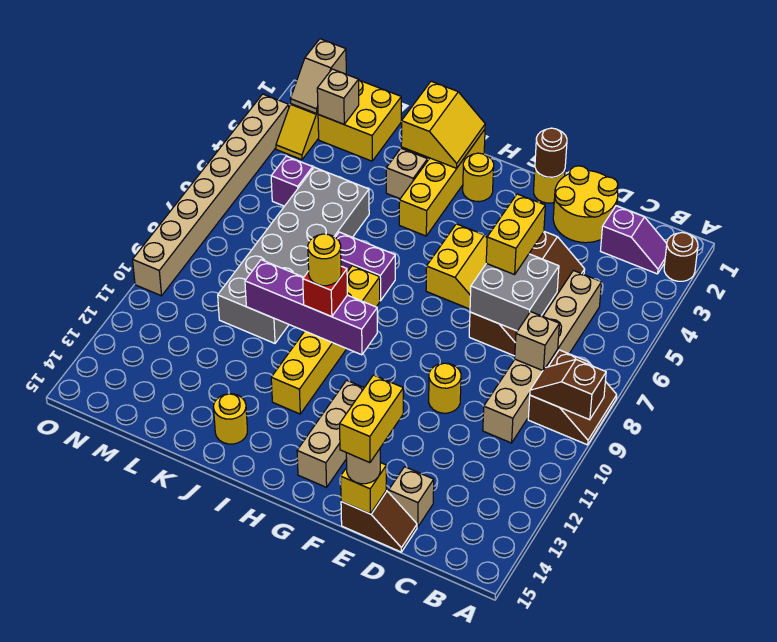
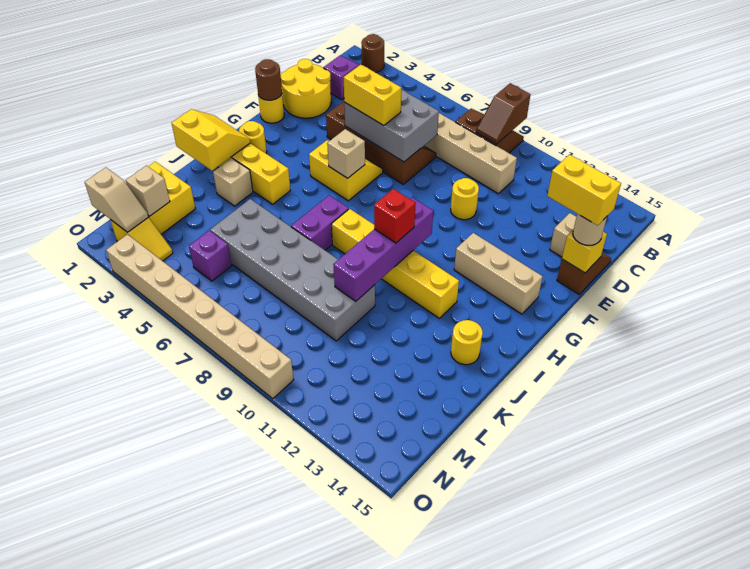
tan 1x1 brick [515,312,559,371] -> tan 1x1 brick moved to [327,129,365,178]
grey 2x2 brick [470,254,559,331] -> grey 2x3 brick [344,89,439,162]
yellow 1x1 round brick [308,234,341,286] -> none

